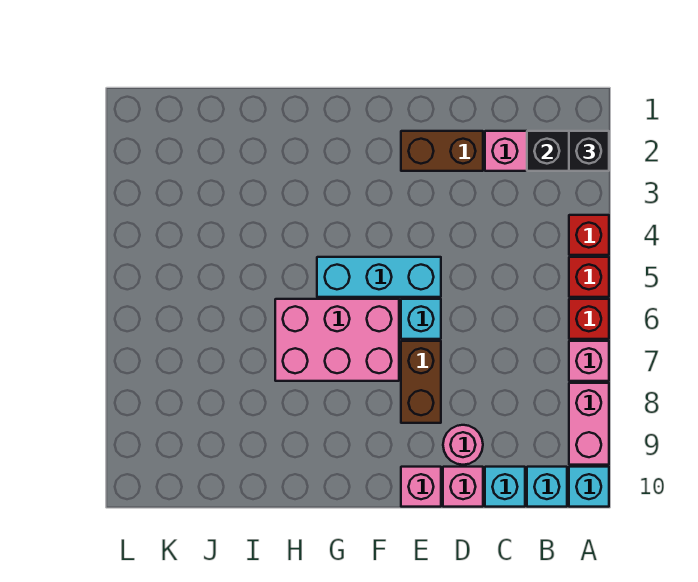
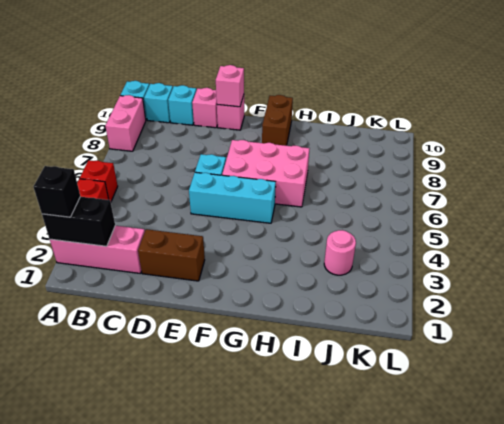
red 1x1 brick [569,299,609,339] -> none
pink 1x1 brick [569,341,609,381] -> pink 1x1 brick moved to [216,65,244,107]
pink 1x1 round brick [443,425,483,465] -> pink 1x1 round brick moved to [324,230,356,275]
brown 1x2 brick [401,341,441,423] -> brown 1x2 brick moved to [262,95,293,146]

